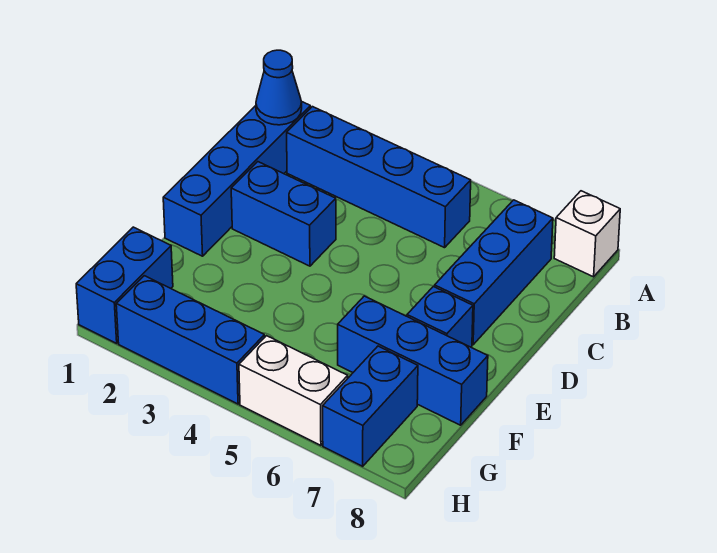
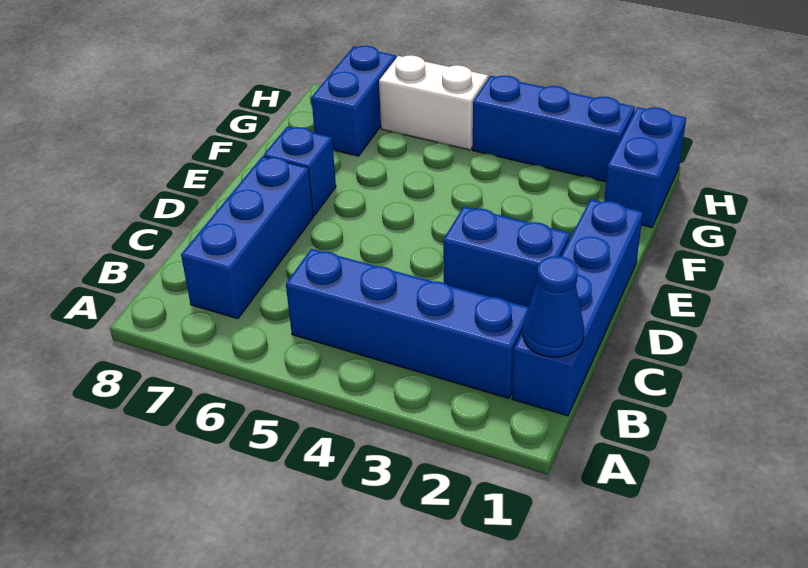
white 1x1 brick [554,191,620,277] -> none
blue 1x3 brick [338,296,488,425] -> none

